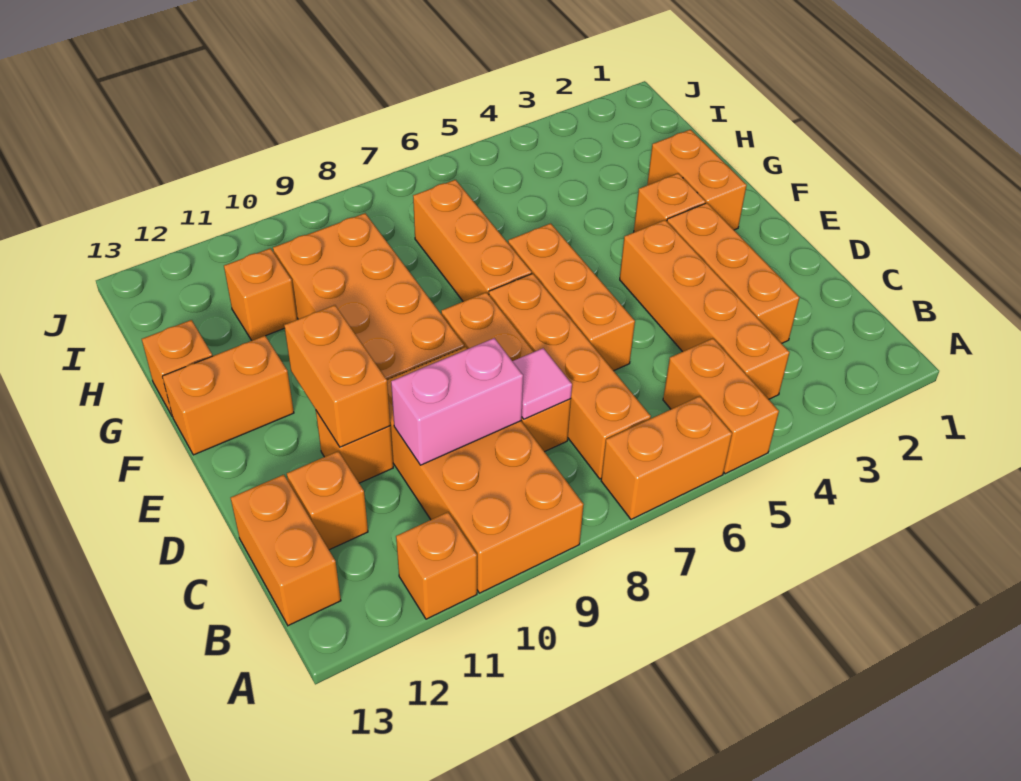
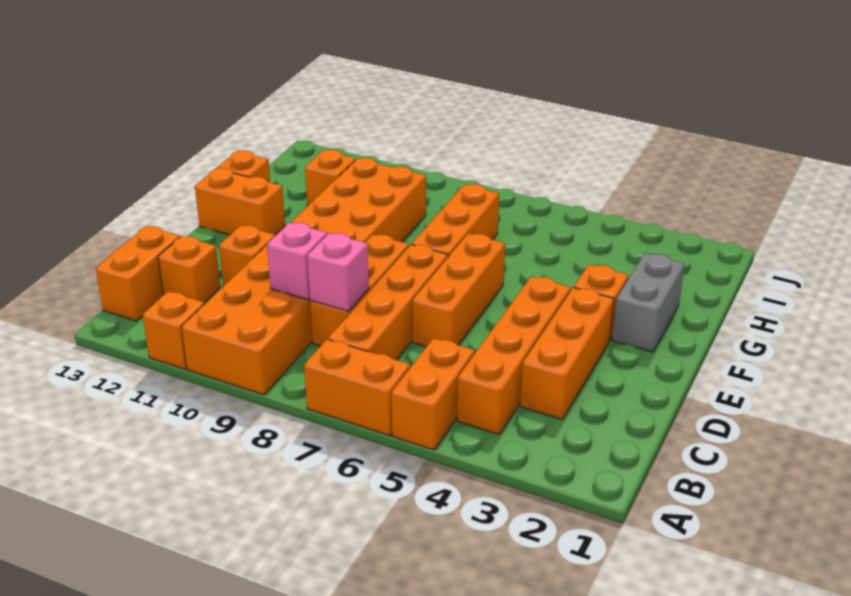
pink 1x1 tile [513,348,572,419] -> pink 1x1 brick [307,233,369,311]
pink 1x2 brick [391,338,523,465] -> pink 1x1 brick [267,223,327,299]
orange 1x2 brick [284,305,390,447] -> none
orange 1x2 brick [647,130,747,230] -> grey 1x2 brick [612,253,685,352]

